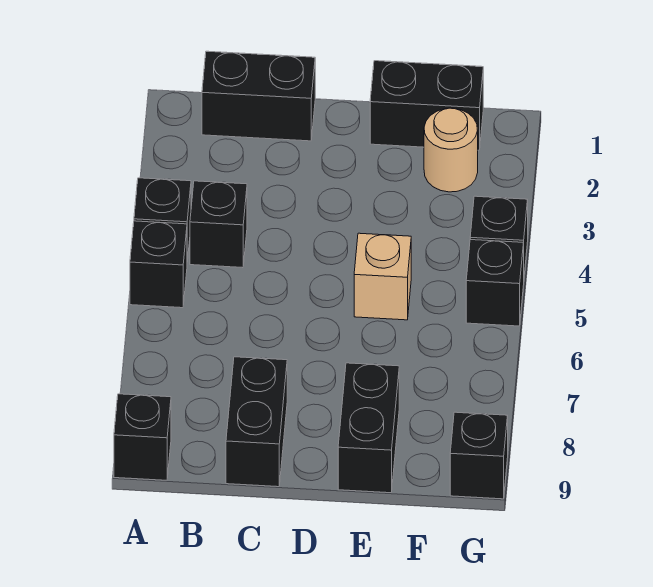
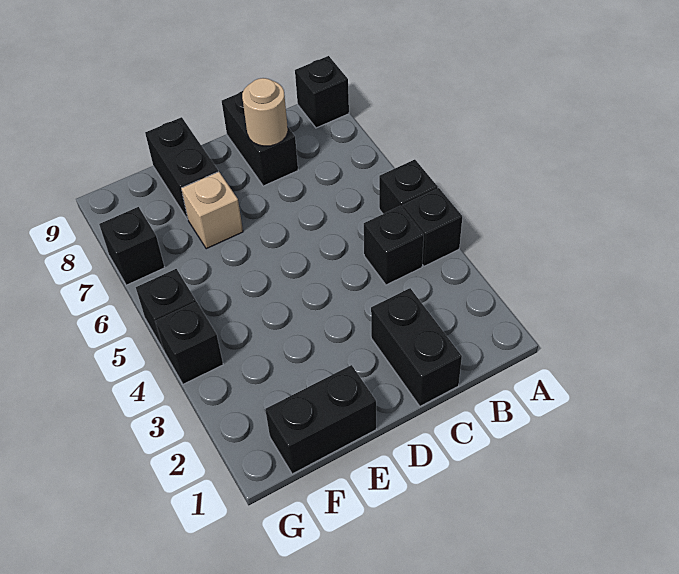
black 1x2 brick [202,51,315,141] -> black 1x2 brick turned to [371,288,462,406]
tan 1x1 brick [354,233,411,320] -> tan 1x1 brick moved to [181,172,243,249]
tan 1x1 round brick [424,108,478,192] -> tan 1x1 round brick moved to [242,78,288,146]
black 1x1 brick [450,412,508,499] -> black 1x1 brick moved to [99,207,165,285]

